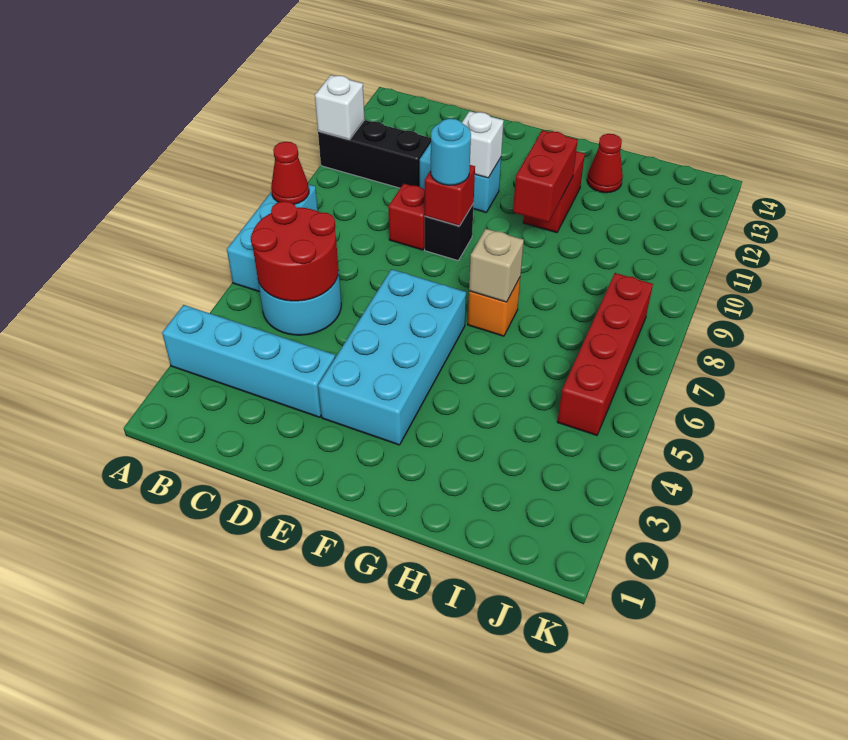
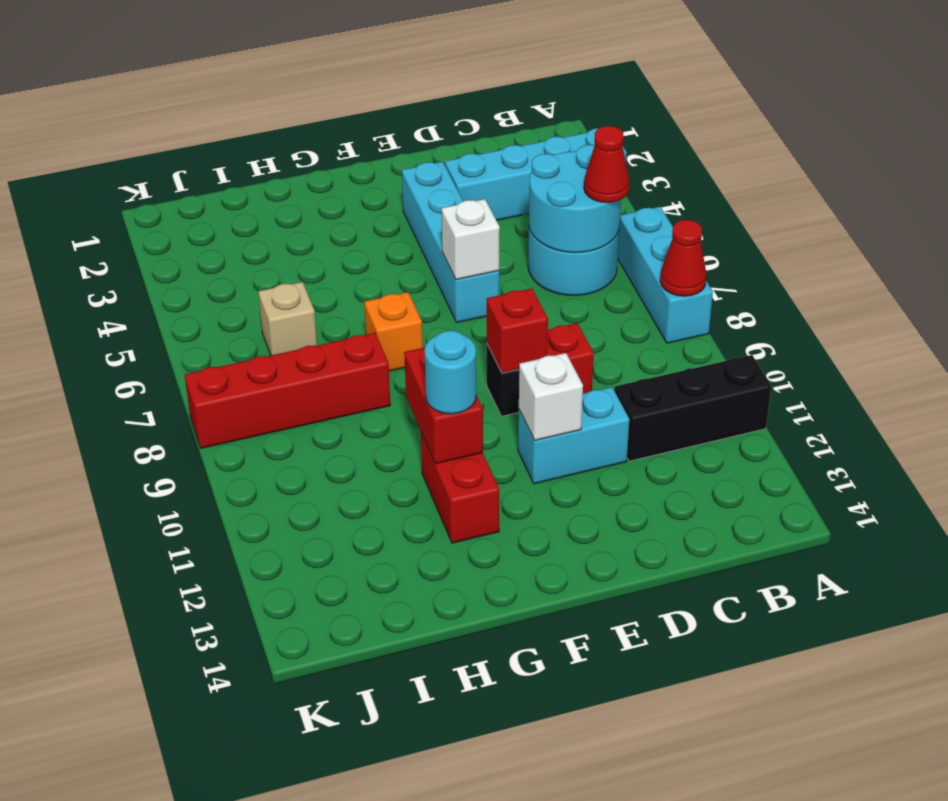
white 1x1 brick [315,75,365,140] -> white 1x1 brick moved to [442,199,500,280]
red 2x2 round brick [251,201,339,301] -> cyan 2x2 round brick [529,145,621,253]
cyan 2x4 brick [318,269,466,445] -> cyan 1x4 brick [402,162,499,323]
cyan 1x1 round brick [431,119,471,185] -> cyan 1x1 round brick moved to [425,331,476,414]
tan 1x1 brick [469,229,524,302] -> tan 1x1 brick moved to [258,282,317,355]
red 1x1 cone [587,134,623,193] -> red 1x1 cone moved to [584,126,630,203]
red 1x4 brick [557,273,653,435] -> red 1x4 brick turned to [185,333,390,448]

